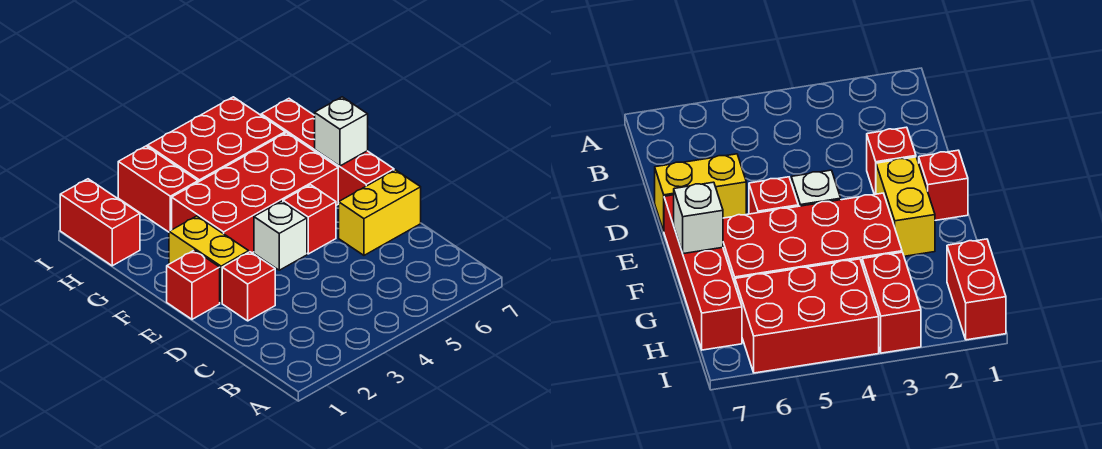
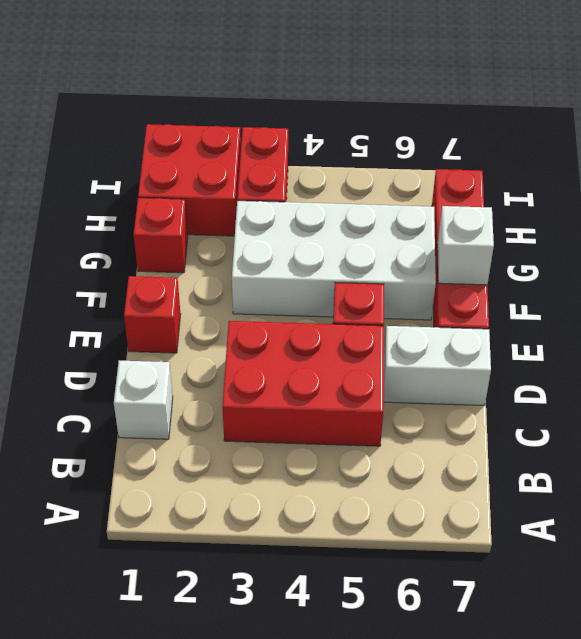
red 1x1 brick [222,252,275,321] -> red 1x1 brick moved to [134,198,188,273]
yellow 1x2 brick [338,170,421,255] -> white 1x2 brick [384,326,491,405]
yellow 1x2 brick [169,216,249,303] -> none
white 1x1 brick [254,201,307,270] -> white 1x1 brick moved to [114,360,173,439]
red 2x4 brick [172,133,338,253] -> white 2x4 brick [232,201,436,320]
red 1x2 brick [60,179,140,266] -> red 2x2 brick [138,124,241,236]
red 2x3 brick [147,97,285,182] -> red 2x3 brick moved to [222,321,384,446]

